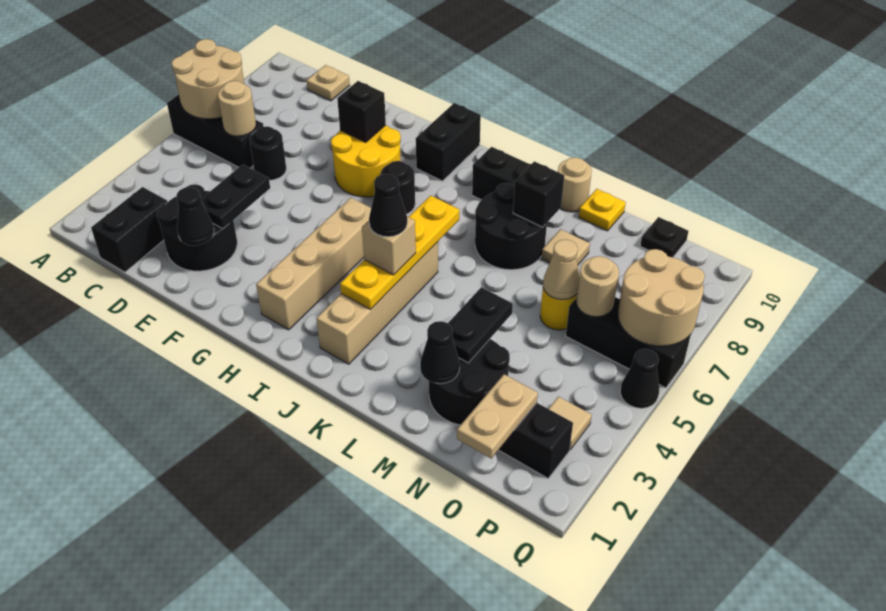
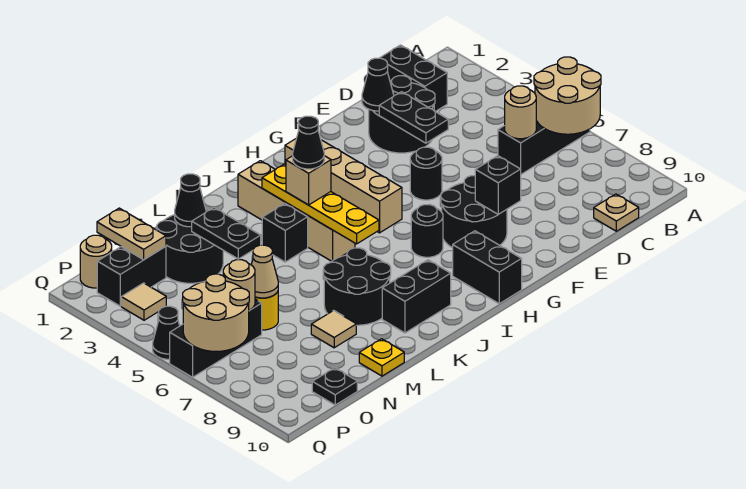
black 1x1 round brick [250,126,286,180] -> black 1x1 round brick moved to [410,147,442,200]
yellow 2x2 round brick [331,125,401,197] -> black 2x2 round brick [441,176,507,248]
black 1x1 brick [513,161,564,227] -> black 1x1 brick moved to [262,204,308,262]
tan 1x1 round brick [558,157,592,212] -> tan 1x1 round brick moved to [80,235,112,288]

